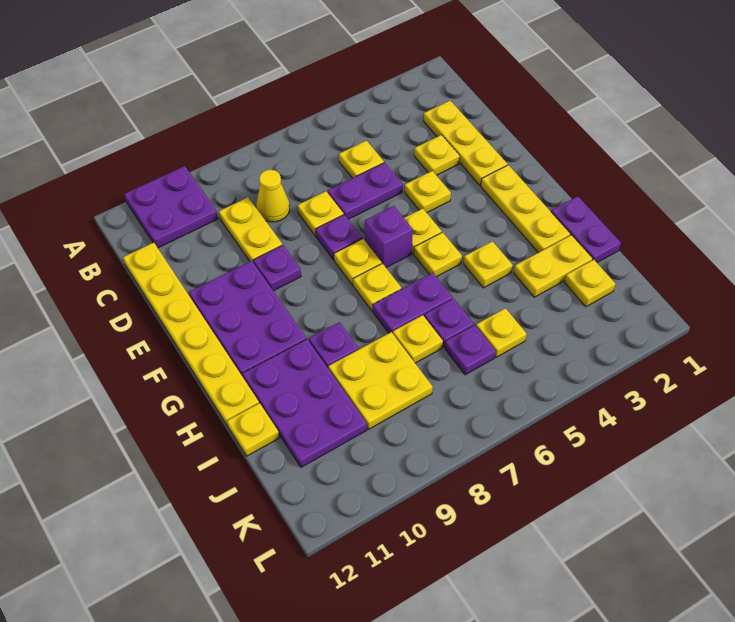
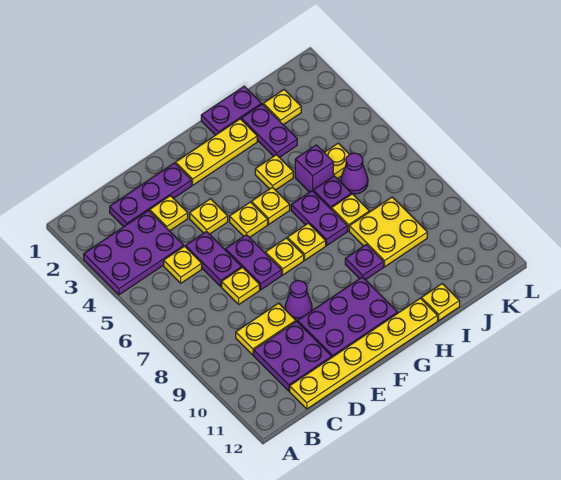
purple 2x2 plate [124,166,218,248] -> purple 2x2 plate moved to [254,321,332,391]
yellow 1x3 plate [424,101,507,185] -> purple 1x3 plate [110,163,192,226]
yellow 1x1 cone [256,170,290,222] -> none
purple 1x1 plate [316,215,362,260] -> purple 1x2 plate [226,235,282,290]
purple 1x1 plate [253,245,301,291] -> purple 1x1 cone [285,281,312,321]
purple 1x1 brick [365,206,413,268] -> purple 1x1 brick moved to [295,145,333,192]
purple 2x3 plate [243,339,367,467] -> purple 2x3 plate moved to [84,211,184,295]
yellow 1x2 plate [514,235,593,297] -> purple 1x2 plate [241,104,297,157]
purple 1x1 plate [445,325,496,375] -> purple 1x1 cone [341,153,368,194]

